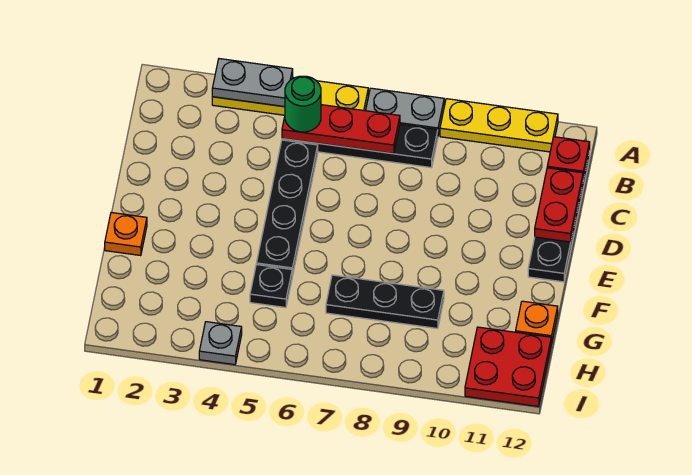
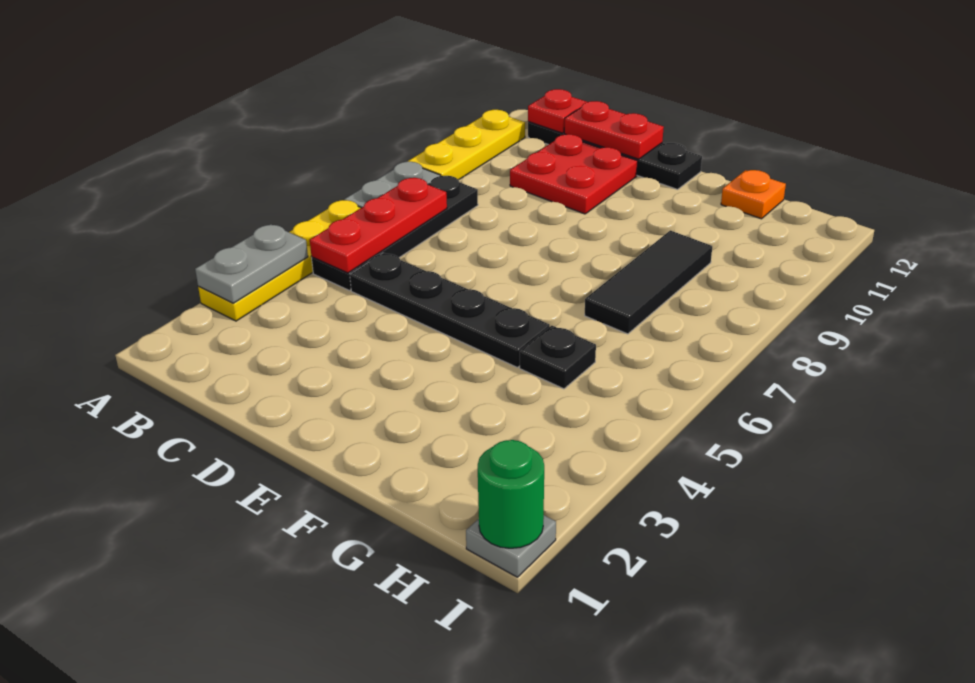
green 1x1 round brick [285,76,321,132] -> green 1x1 round brick moved to [478,440,544,548]
orange 1x1 plate [105,212,147,256] -> none
black 1x3 plate [326,275,444,329] -> black 1x3 tile [585,230,712,334]
red 2x2 plate [465,327,551,407] -> red 2x2 plate moved to [510,134,638,214]
grey 1x1 plate [199,322,242,365] -> grey 1x1 plate moved to [466,515,556,577]

